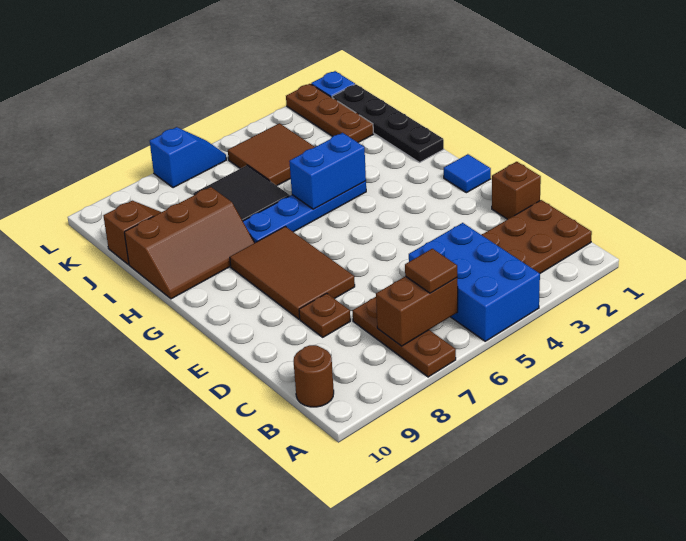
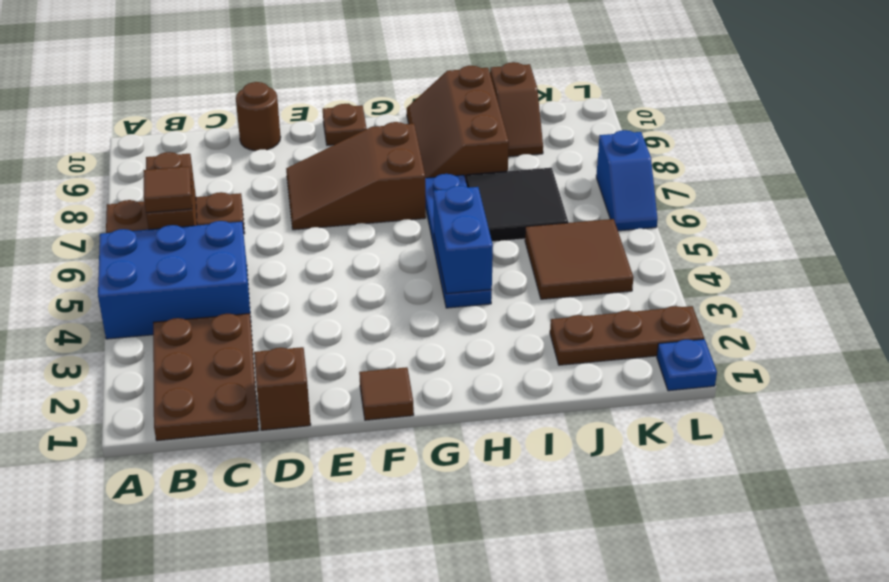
brown 1x1 round brick [294,345,334,407] -> brown 1x1 round brick moved to [236,82,281,151]
brown 1x1 plate [299,293,350,337] -> brown 1x1 plate moved to [323,104,367,145]
brown 2x3 tile [230,226,355,319] -> brown 2x3 slope [286,122,426,230]
blue 1x1 tile [444,154,491,193] -> brown 1x1 tile [359,367,414,420]
black 1x4 plate [332,84,444,162] -> none

